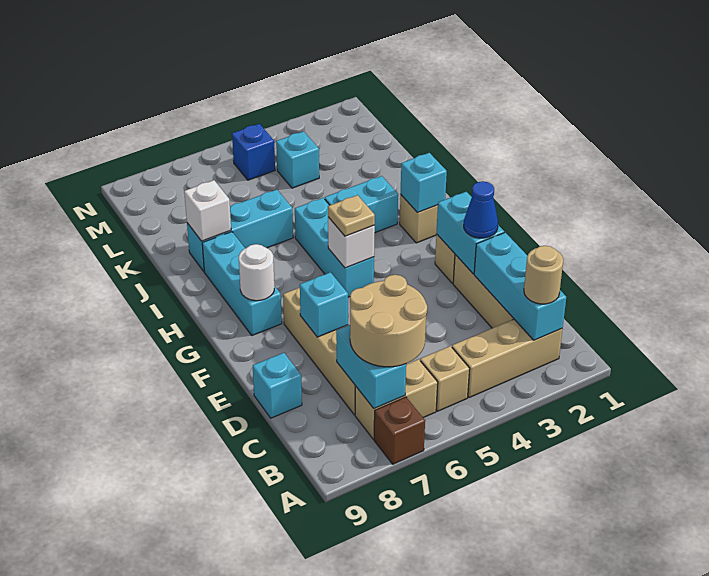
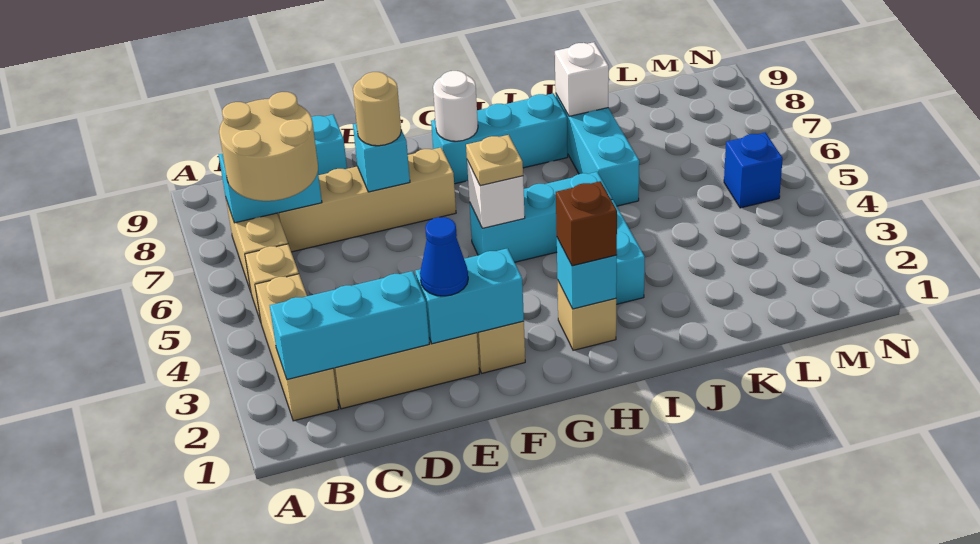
brown 1x1 brick [374,397,425,464] -> brown 1x1 brick moved to [556,181,617,266]
tan 1x1 round brick [524,246,563,304] -> tan 1x1 round brick moved to [353,72,401,146]
cyan 1x1 brick [276,131,319,188] -> none

